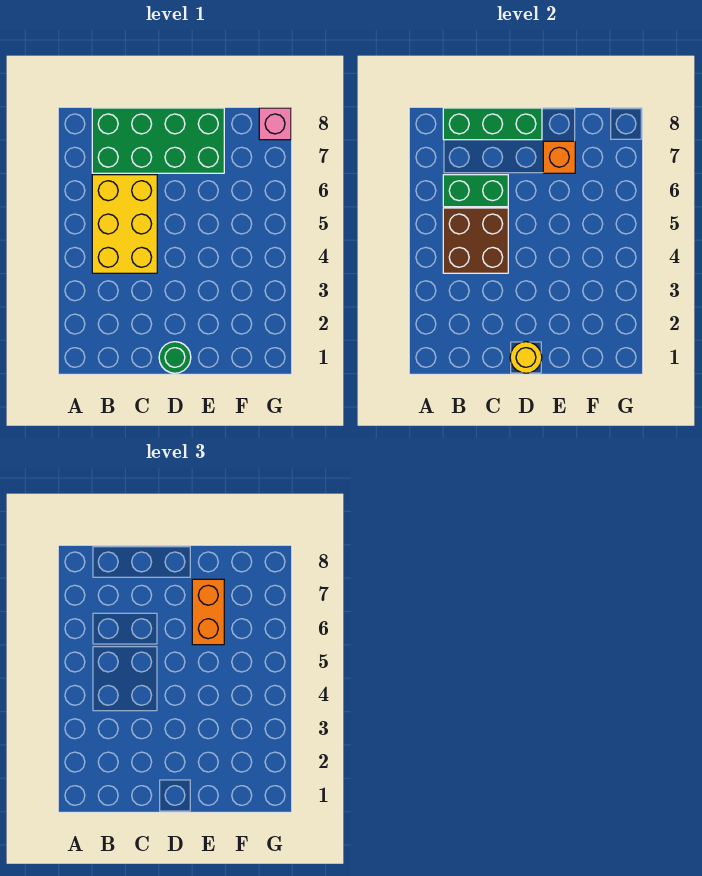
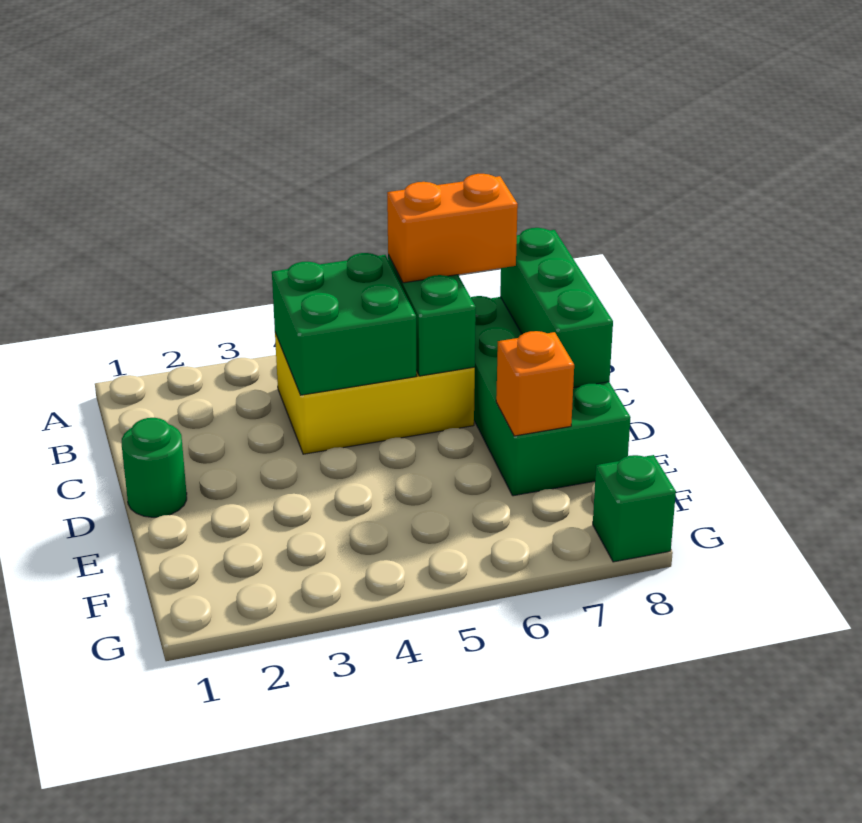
brown 2x2 brick [443,208,508,273] -> green 2x2 brick [272,253,416,395]
yellow 1x1 round brick [510,342,542,373] -> none
orange 1x2 brick [192,579,224,645] -> orange 1x2 brick moved to [387,174,518,283]
pink 1x1 brick [259,108,291,140] -> green 1x1 brick [593,455,676,562]

